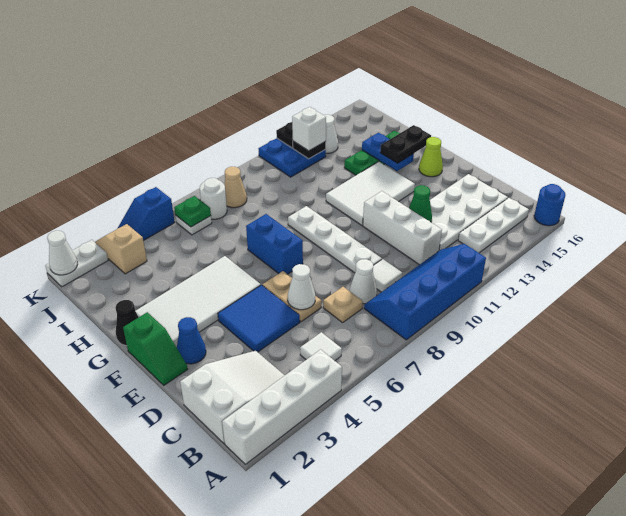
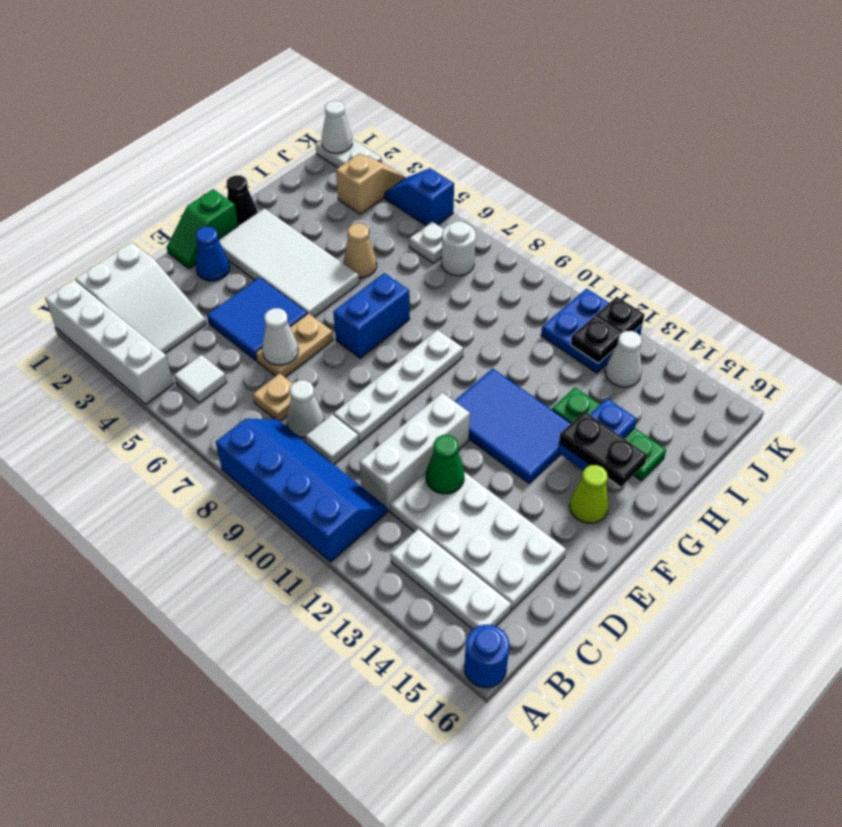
white 2x3 tile [326,162,415,225] -> blue 2x3 tile [455,368,571,483]
green 1x1 plate [174,196,211,227] -> none
tan 1x1 cone [224,167,247,208] -> tan 1x1 cone moved to [344,223,377,278]
white 1x1 brick [292,107,326,151] -> none

